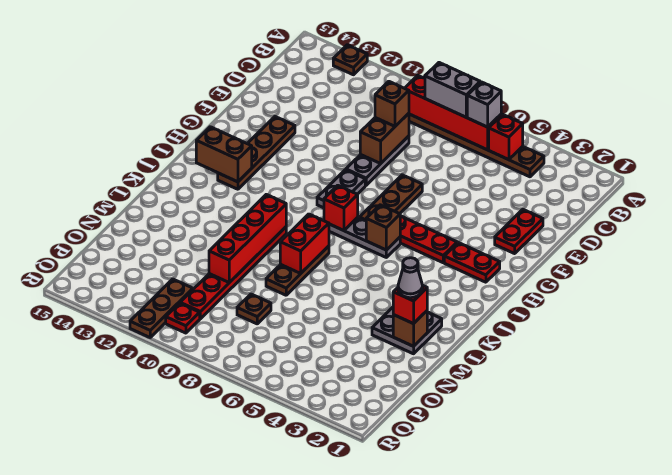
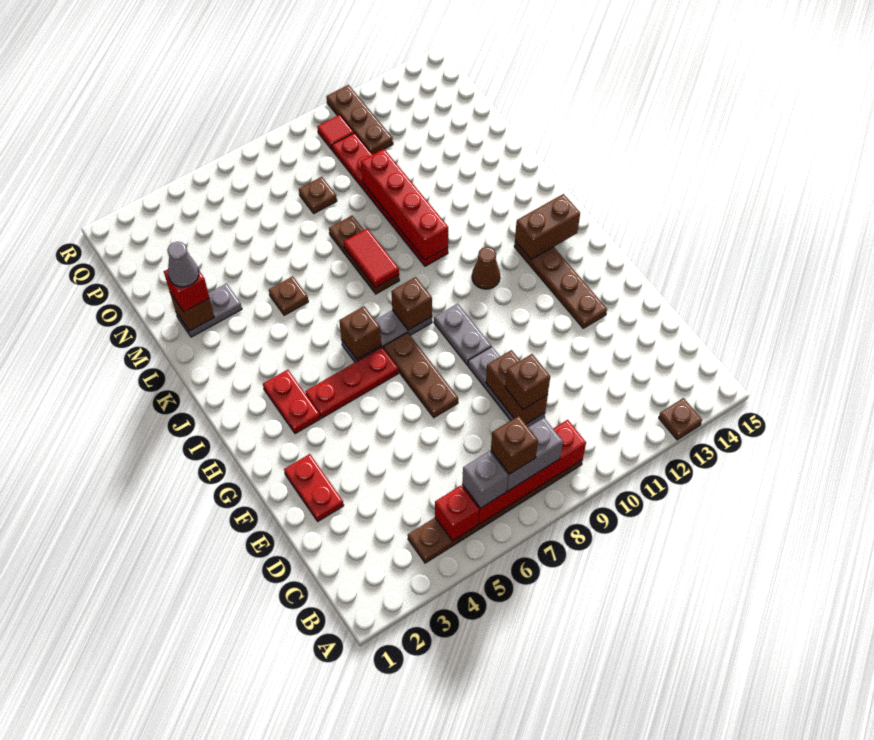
none -> brown 1x1 brick [491,416,538,474]
red 1x2 plate [444,243,500,282] -> red 1x2 plate turned to [263,370,320,434]
red 1x1 brick [324,185,358,231] -> brown 1x1 brick [391,277,432,330]
none -> brown 1x1 cone [472,247,500,289]
red 1x2 brick [280,214,329,273] -> red 1x2 tile [344,229,399,288]
grey 2x2 plate [372,307,442,354] -> grey 1x2 plate [176,283,242,337]
none -> brown 1x1 plate [269,276,308,315]
red 1x1 plate [166,303,200,333] -> red 1x1 tile [317,115,354,150]

